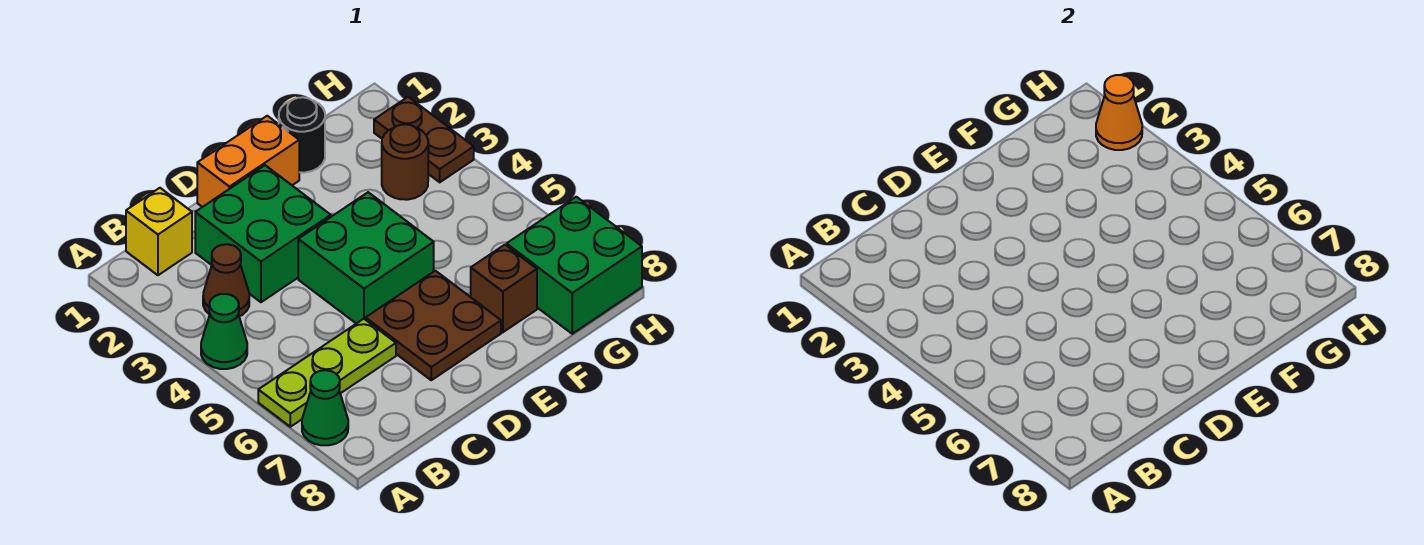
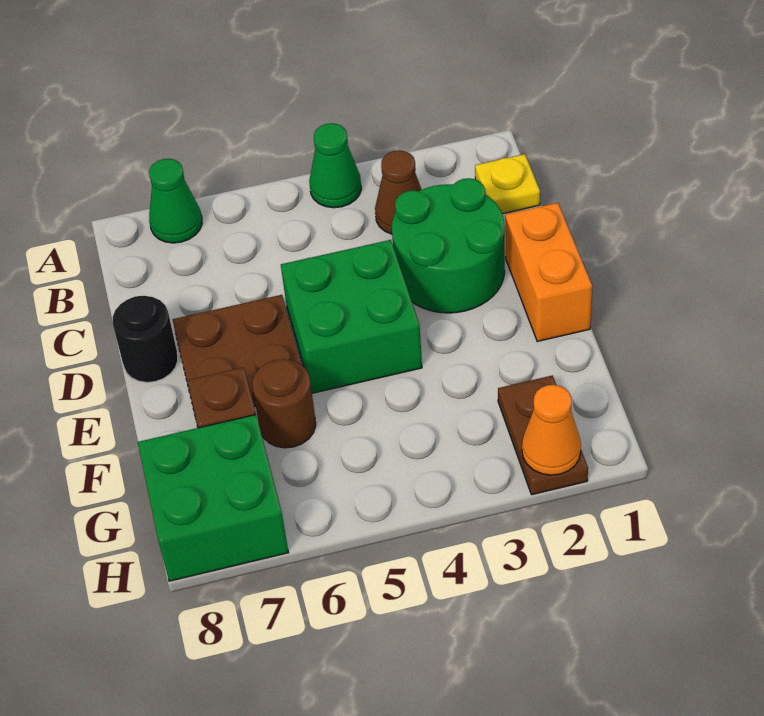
lime 1x3 plate [258,319,396,427] -> none
yellow 1x1 brick [126,188,192,275] -> yellow 1x1 plate [475,154,540,214]
green 2x2 brick [195,165,331,302] -> green 2x2 round brick [392,178,505,313]
black 1x1 round brick [279,97,325,173] -> black 1x1 round brick moved to [113,296,178,382]
brown 1x1 round brick [382,124,428,200] -> brown 1x1 round brick moved to [252,359,316,448]
brown 1x2 plate [374,97,474,182] -> brown 1x2 plate turned to [498,375,588,495]

